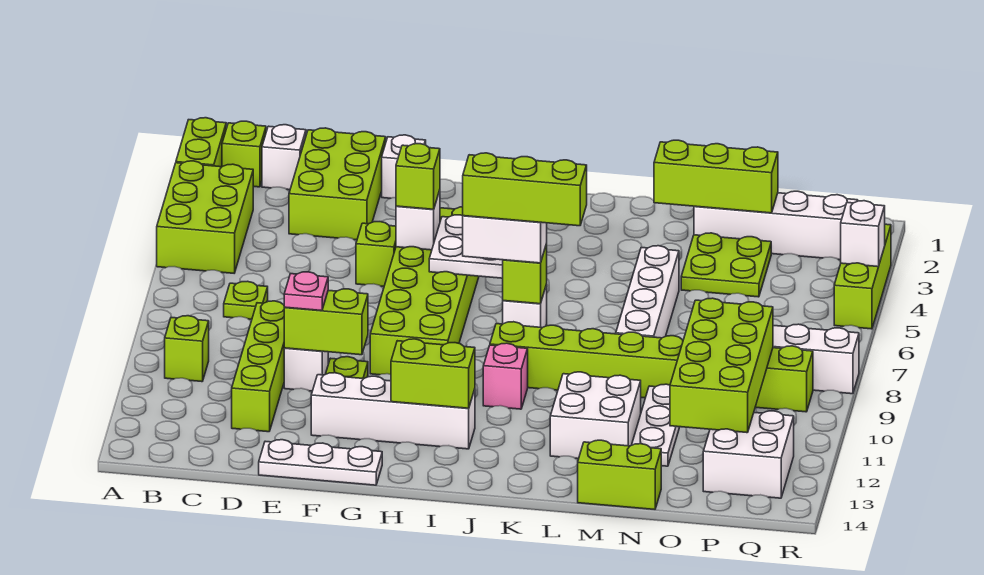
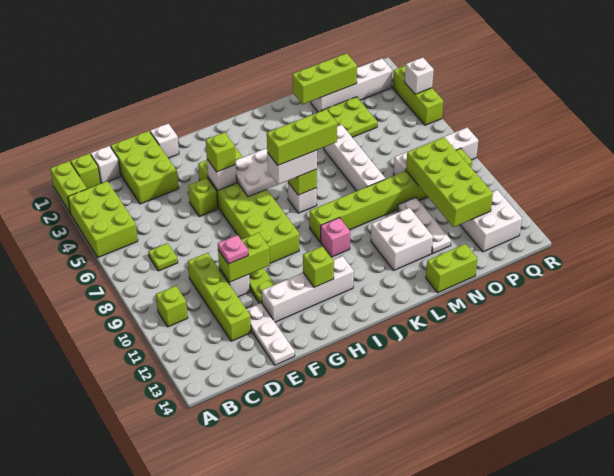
white 1x3 plate [259,440,382,485] -> white 1x3 plate turned to [246,303,295,365]
lime 1x2 brick [391,339,475,408] -> lime 1x1 brick [303,246,334,287]

